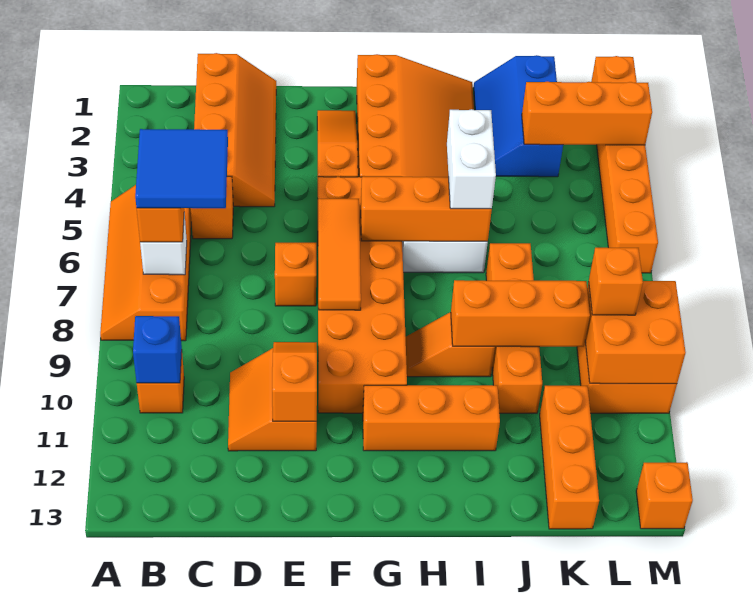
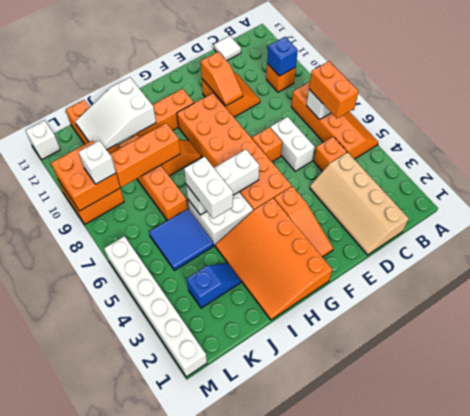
blue 2x2 tile [135,129,228,208] -> blue 2x2 tile moved to [149,209,214,271]
orange 2x4 slope [194,53,276,207] -> tan 2x4 slope [310,152,409,255]
none -> white 1x1 tile [214,36,241,61]
none -> white 1x2 brick [270,117,315,171]
orange 1x3 tile [318,199,361,310] -> none
orange 1x3 brick [361,177,492,241] -> white 1x3 brick [186,149,259,215]
none -> white 2x3 slope [75,77,156,150]
blue 2x3 slope [474,55,563,177] -> blue 1x2 slope [187,263,241,308]
orange 1x3 brick [522,81,652,145] -> none
orange 1x1 brick [589,248,643,315] -> white 1x1 brick [79,141,116,184]
orange 1x6 brick [591,56,658,273] -> white 1x6 brick [104,236,207,377]
orange 1x1 brick [636,462,693,529] -> white 1x1 brick [25,120,60,160]

